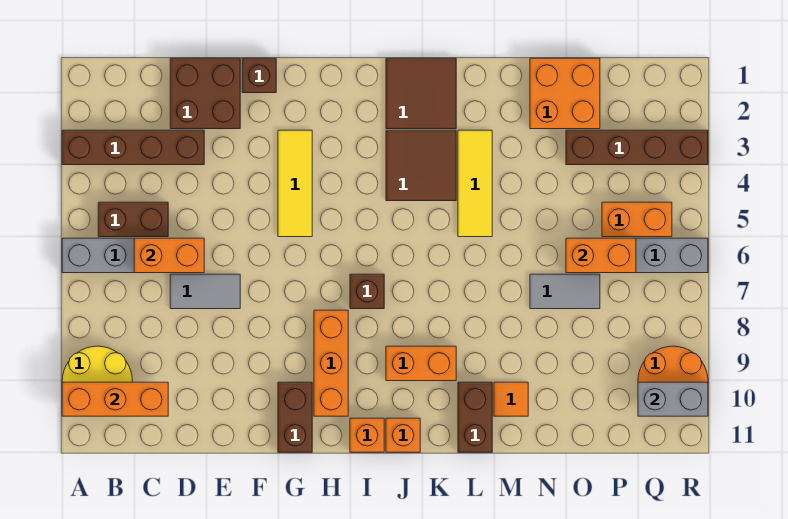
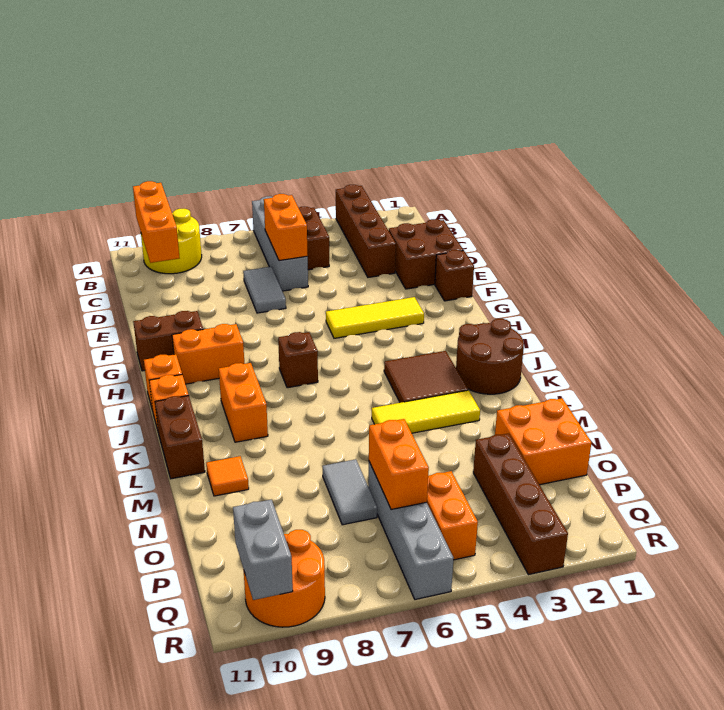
orange 1x3 brick [314,310,348,416] -> orange 1x2 brick [172,324,245,384]
brown 2x2 tile [386,58,456,129] -> brown 2x2 round brick [456,319,524,394]
brown 1x2 brick [458,382,492,452] -> brown 1x2 brick turned to [155,396,205,479]

